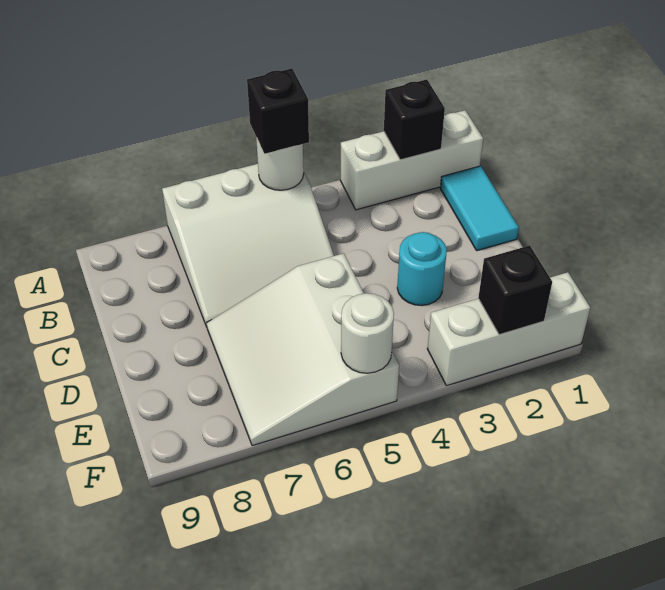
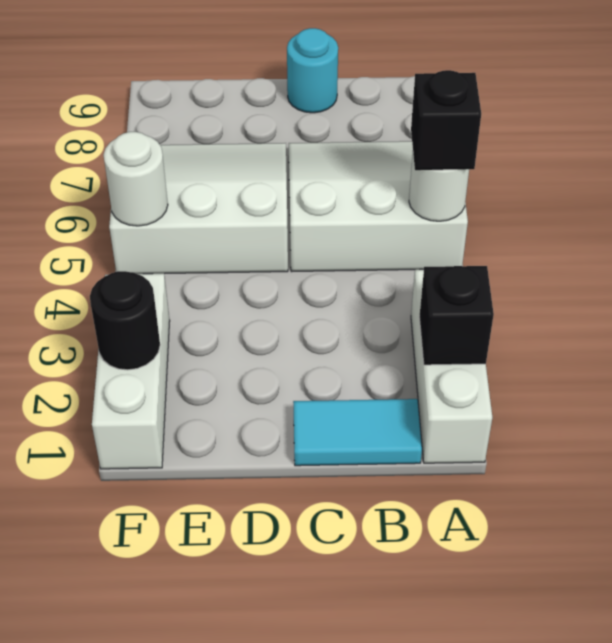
white 3x3 slope [162,164,334,327] -> white 3x3 slope turned to [289,141,468,272]
cyan 1x1 round brick [397,232,447,305] -> cyan 1x1 round brick moved to [287,28,338,113]
black 1x1 brick [478,245,552,335] -> black 1x1 round brick [90,271,160,370]

